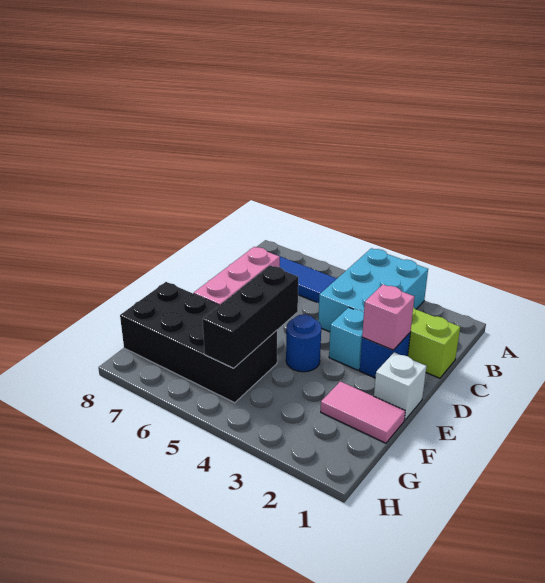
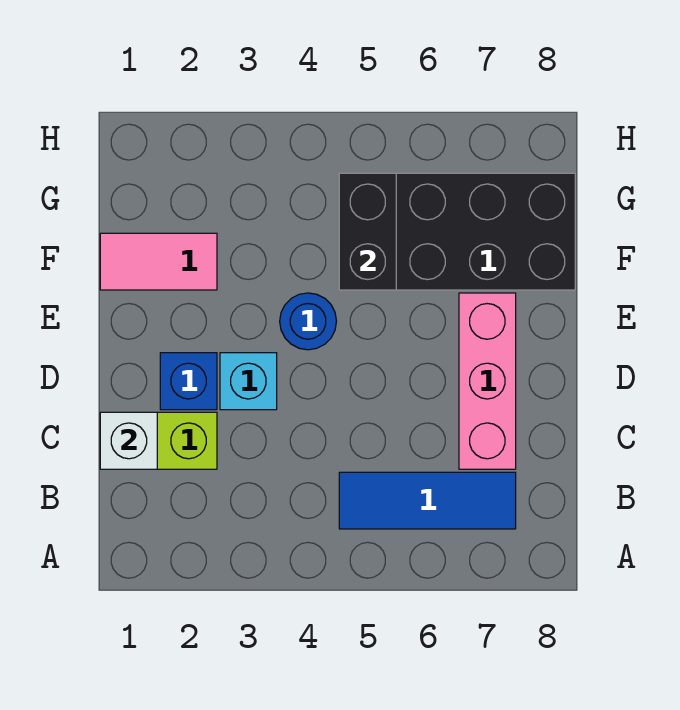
cyan 2x3 brick [318,248,428,332] -> none
pink 1x1 brick [362,285,414,350] -> none
white 1x1 brick [374,352,427,420] -> white 1x1 brick moved to [100,412,157,469]
black 1x3 brick [203,265,298,368] -> black 1x2 brick [339,173,396,290]

